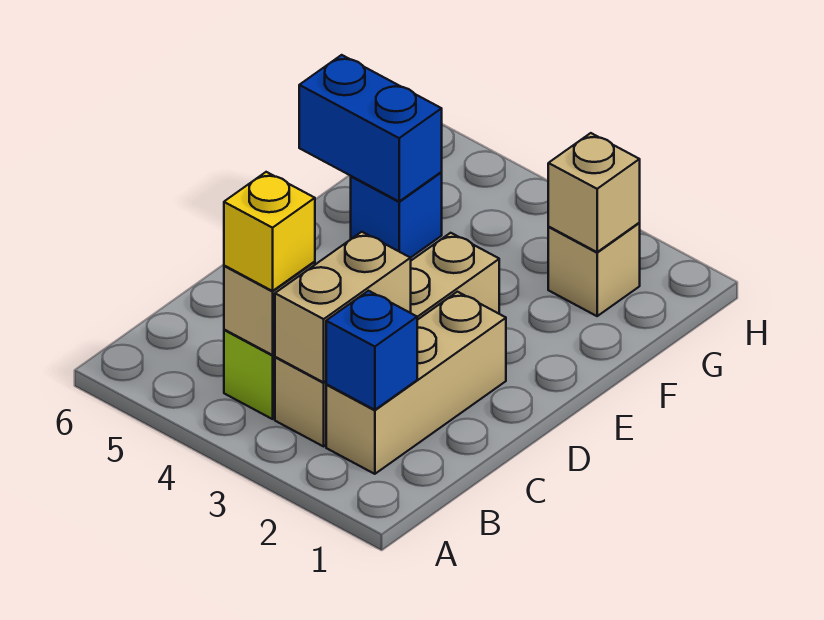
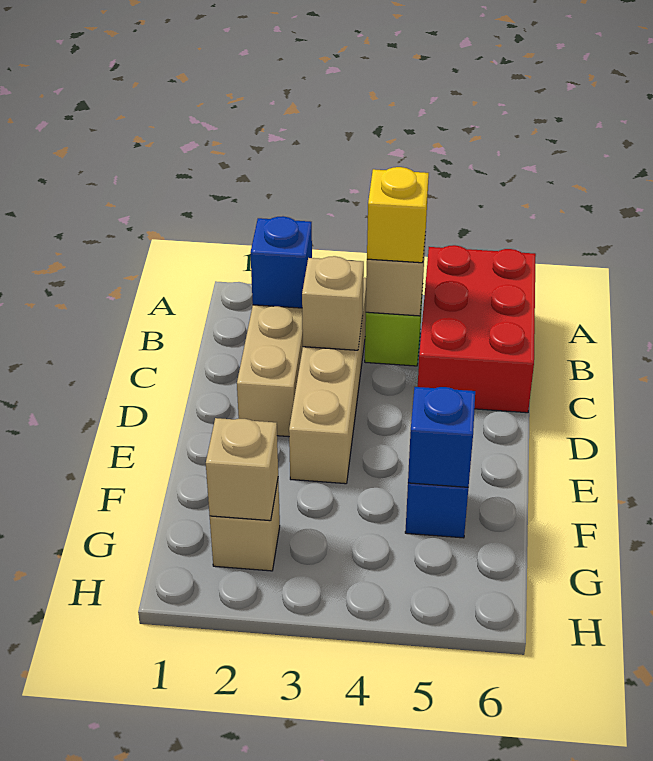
none -> red 2x3 brick [418,245,536,413]
tan 1x2 brick [275,232,411,382] -> tan 1x1 brick [302,256,364,350]
blue 1x2 brick [299,55,442,201] -> blue 1x1 brick [408,387,475,487]

